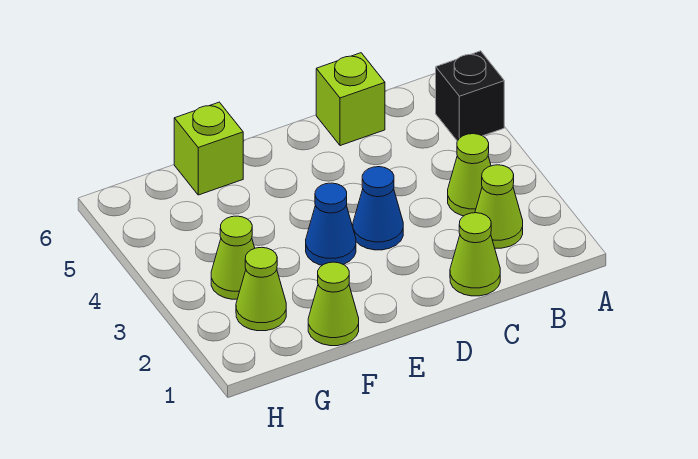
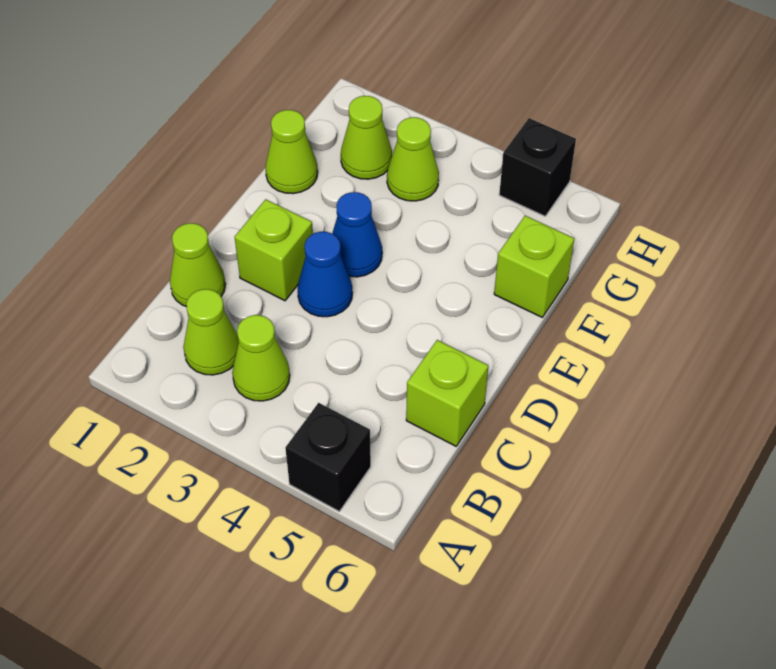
none -> lime 1x1 brick [235,199,313,301]
none -> black 1x1 brick [499,118,576,216]

